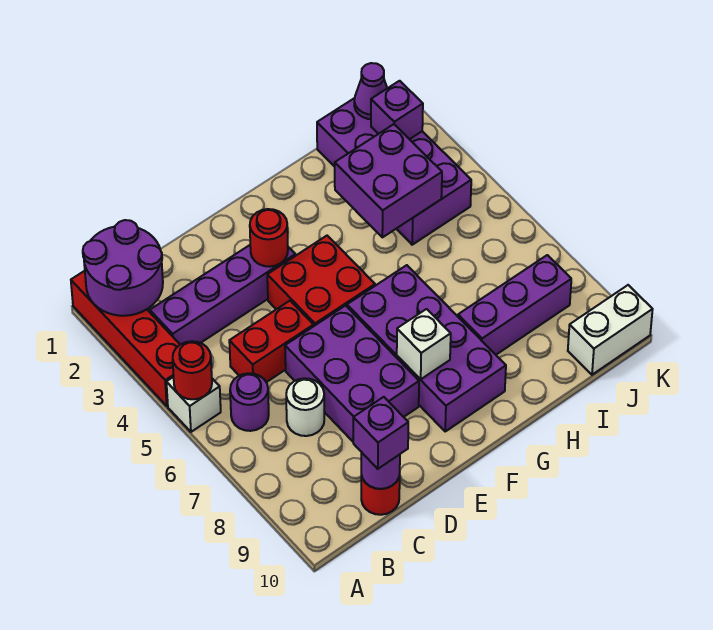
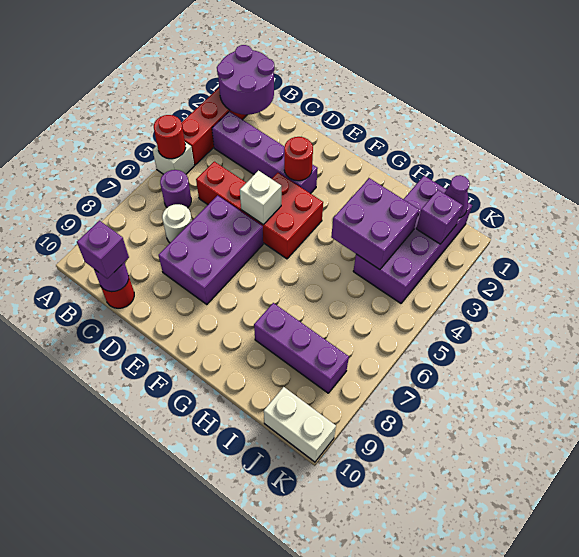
purple 2x4 brick [347,265,506,431] -> none
white 1x1 brick [397,309,451,379] -> white 1x1 brick moved to [240,171,281,225]

